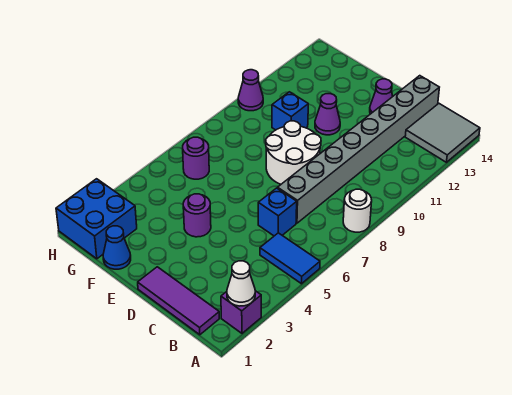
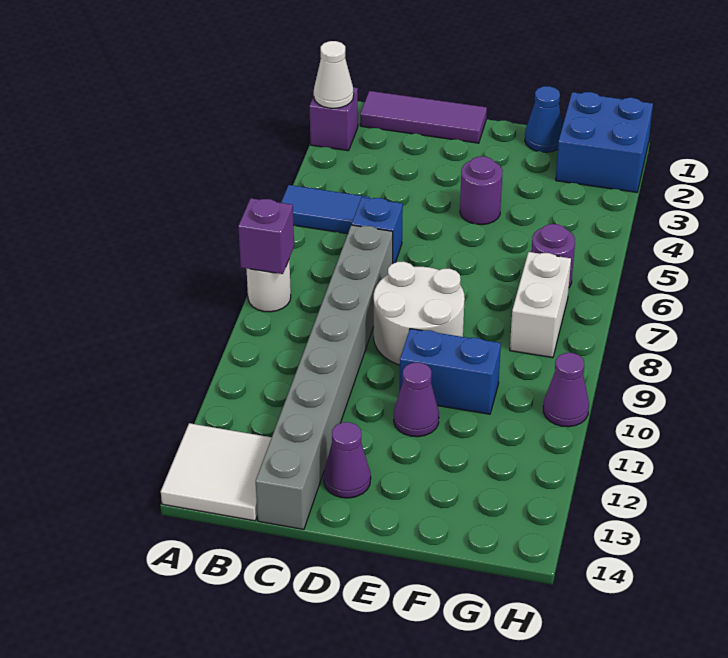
none -> purple 1x1 brick [238,198,294,274]
grey 2x2 tile [405,104,480,162] -> white 2x2 tile [161,423,272,521]
blue 1x1 brick [272,92,308,130] -> blue 1x2 brick [400,329,501,414]
none -> white 1x2 brick [510,252,571,358]

